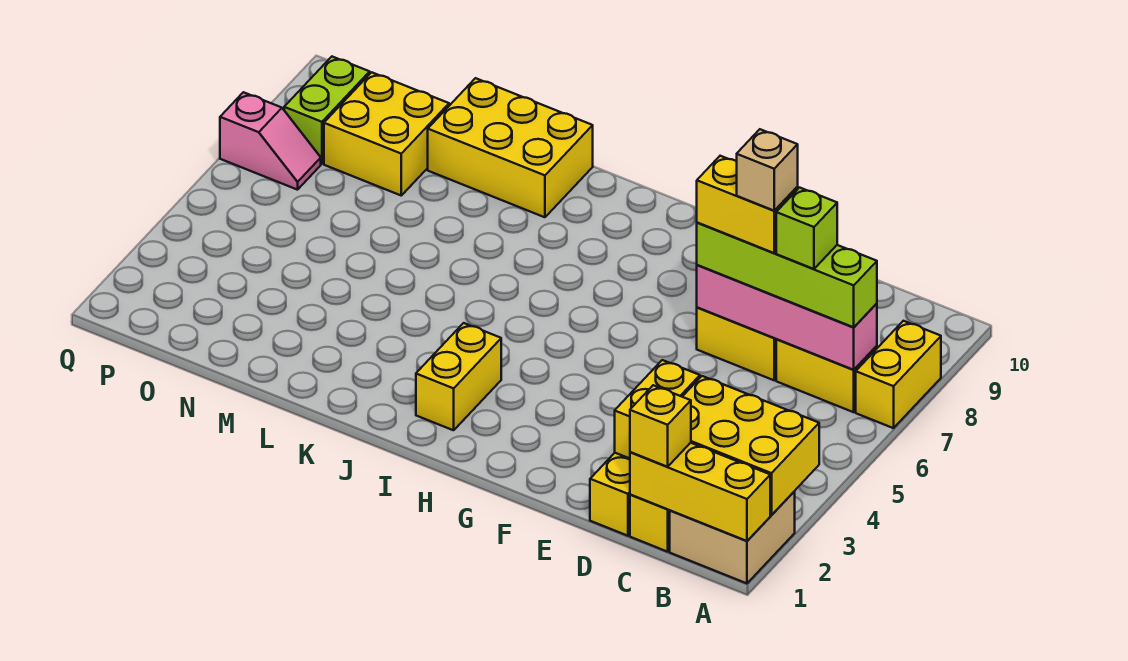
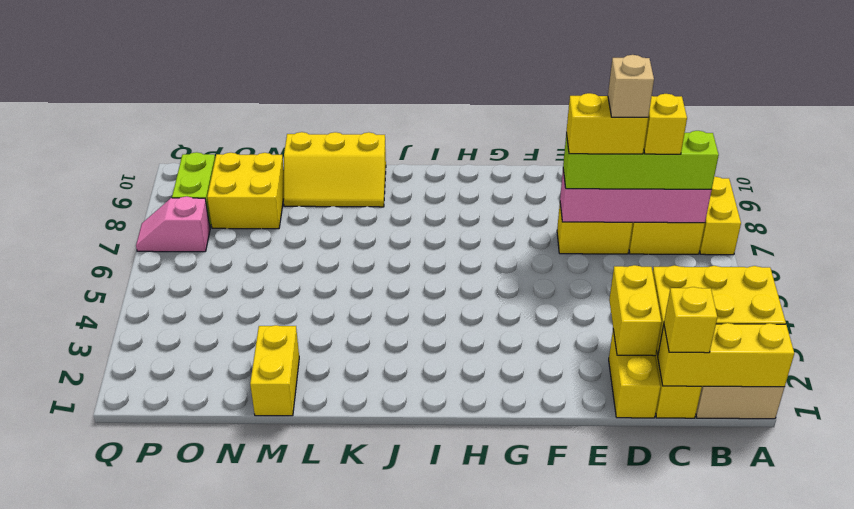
lime 1x1 brick [776,188,837,269] -> yellow 1x1 brick [644,94,687,154]
yellow 1x2 brick [416,323,501,430] -> yellow 1x2 brick moved to [250,325,299,416]
yellow 2x3 brick [428,78,593,217] -> yellow 2x3 slope [284,132,386,207]
pink 1x2 slope [220,92,321,190] -> pink 1x2 slope turned to [136,196,210,252]

